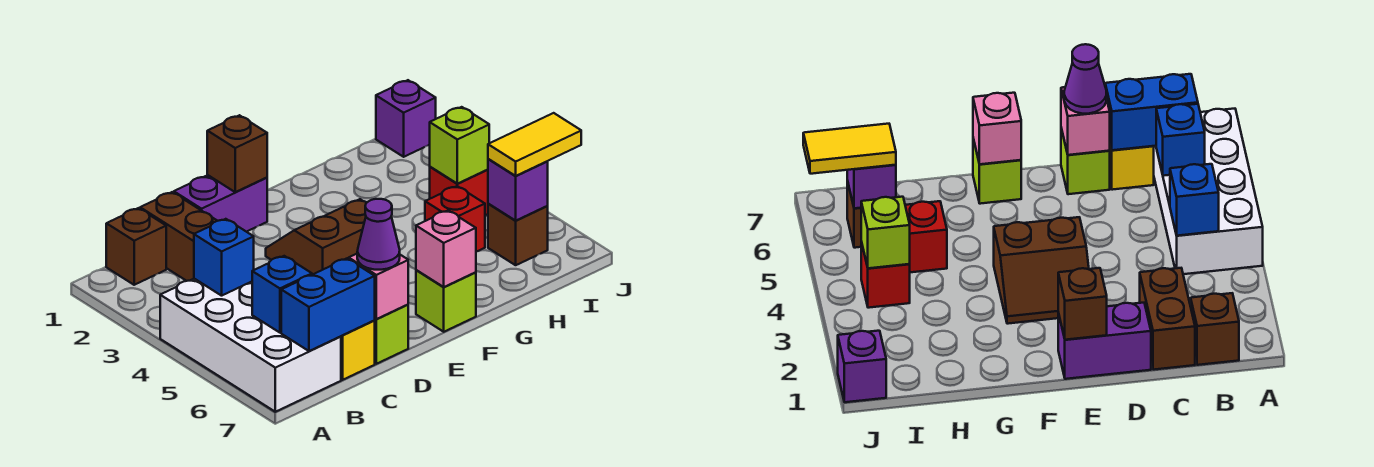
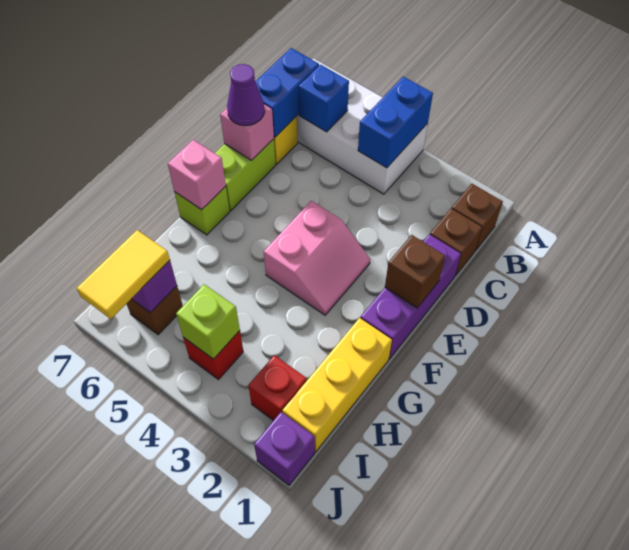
blue 1x1 brick [194,219,254,296] -> blue 1x2 brick [358,77,433,168]
brown 1x2 brick [140,192,217,281] -> brown 1x1 brick [430,208,482,276]
purple 1x2 brick [174,175,267,232] -> purple 1x3 brick [361,234,461,359]
lime 1x1 brick [375,305,408,364] -> lime 1x2 brick [215,139,276,211]
brown 2x2 slope [266,199,367,275] -> pink 2x2 slope [264,201,370,315]
none -> yellow 1x3 brick [282,318,392,452]
red 1x1 brick [425,186,485,252] -> red 1x1 brick moved to [248,355,307,421]

